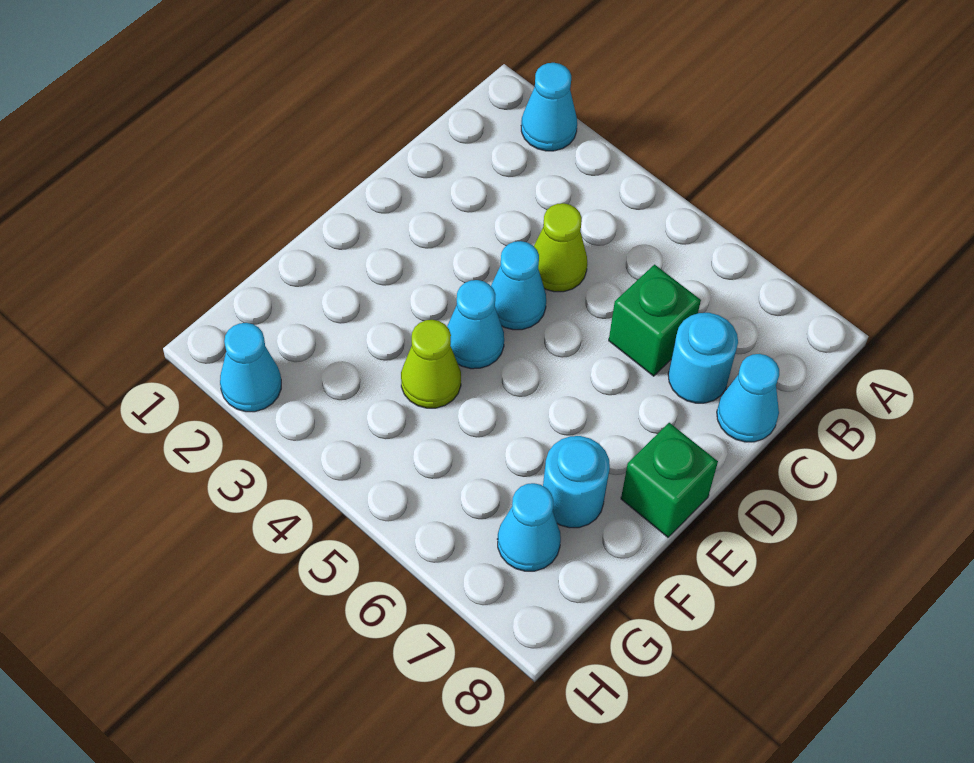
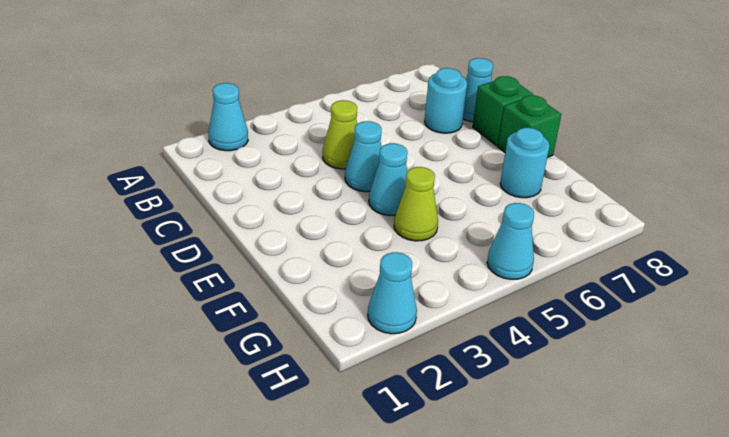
green 1x1 brick [609,265,701,376] -> green 1x1 brick moved to [473,76,533,146]
cyan 1x1 cone [497,483,561,571] -> cyan 1x1 cone moved to [487,203,534,279]

